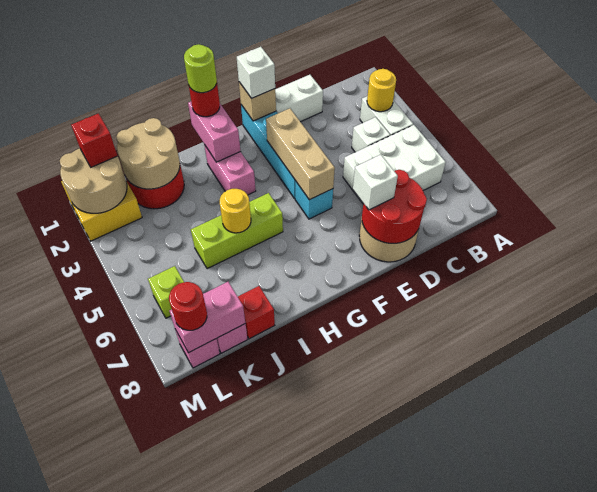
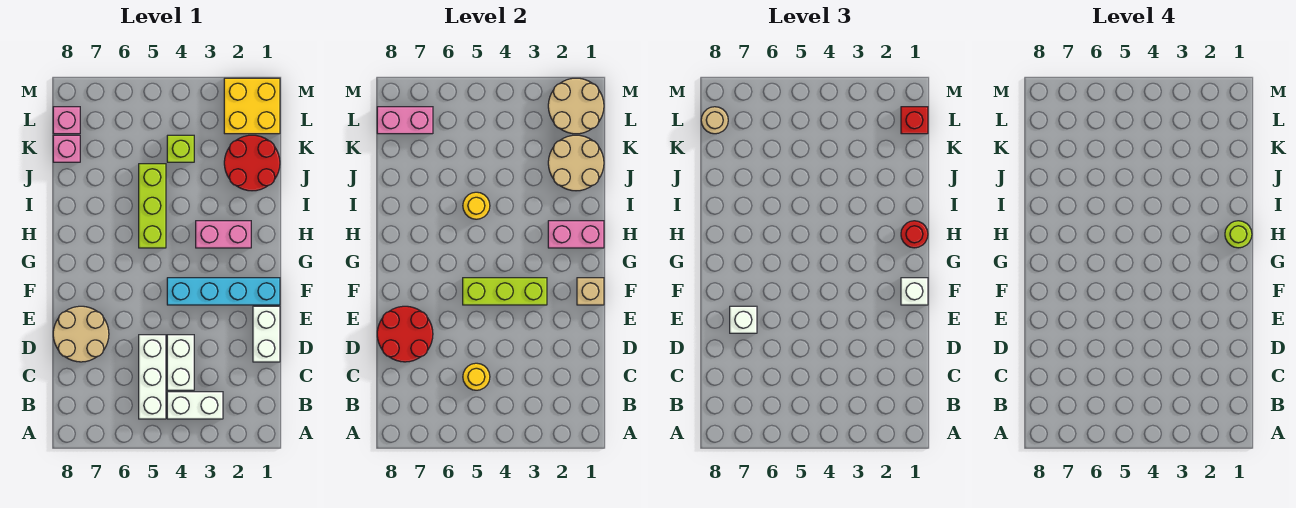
yellow 1x1 round brick [367,69,396,112] -> yellow 1x1 round brick moved to [463,363,490,390]
white 2x3 brick [343,125,446,203] -> white 1x3 brick [139,335,166,419]
white 1x1 brick [352,117,390,152] -> white 1x2 brick [167,335,194,390]
tan 1x3 brick [266,108,335,200] -> lime 1x3 brick [463,278,547,305]
cyan 1x1 brick [295,181,333,219] -> none
red 1x1 brick [238,286,275,339] -> none
pink 1x2 brick [170,282,245,353] -> pink 1x2 brick turned to [377,107,433,134]
lime 1x1 brick [148,266,184,318] -> lime 1x1 brick moved to [167,135,194,162]
red 1x1 round brick [169,282,207,330] -> tan 1x1 round brick [701,107,728,134]

